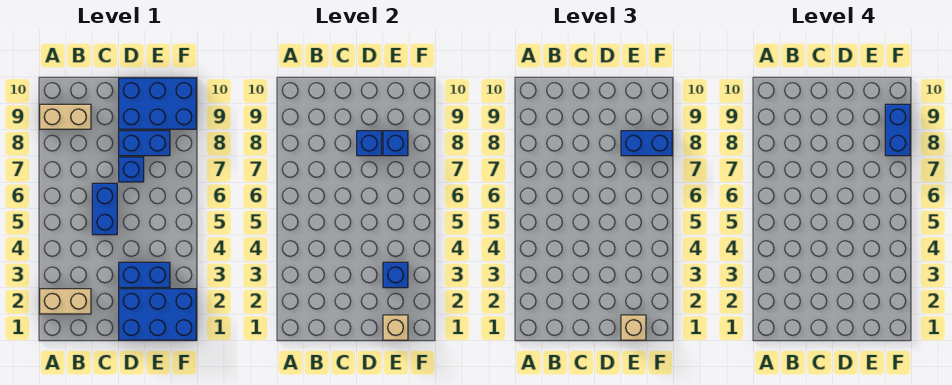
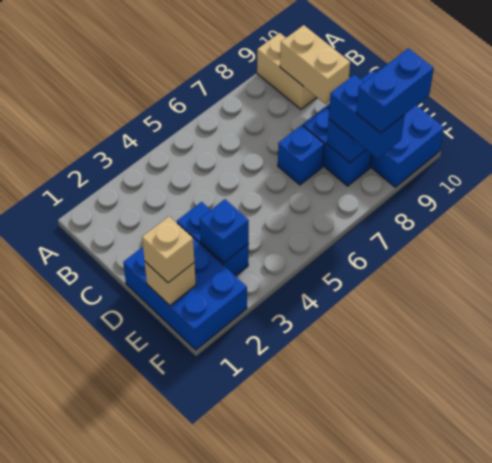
tan 1x2 brick [40,289,91,314] -> tan 1x2 brick moved to [280,25,350,104]
blue 1x2 brick [92,183,117,235] -> none
blue 1x1 brick [357,131,382,156] -> none

